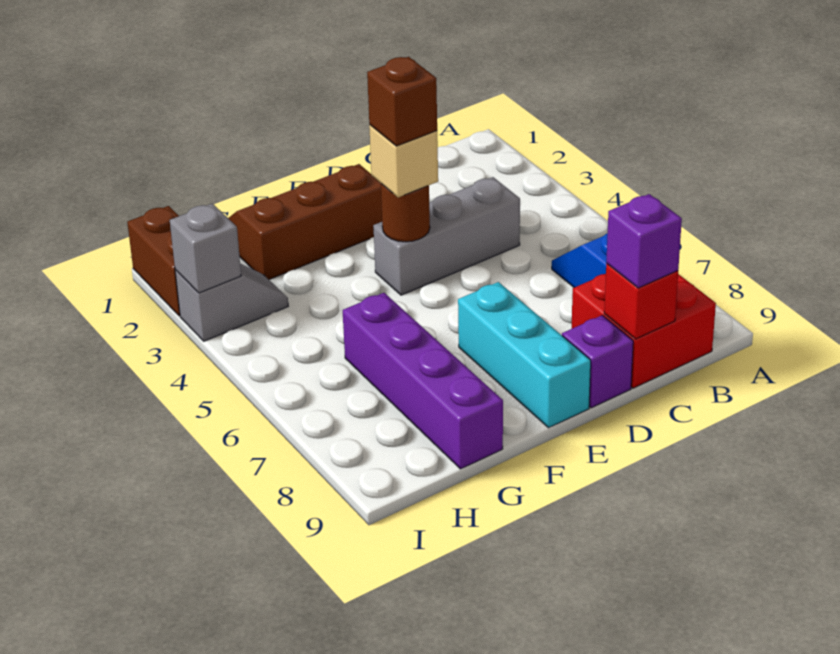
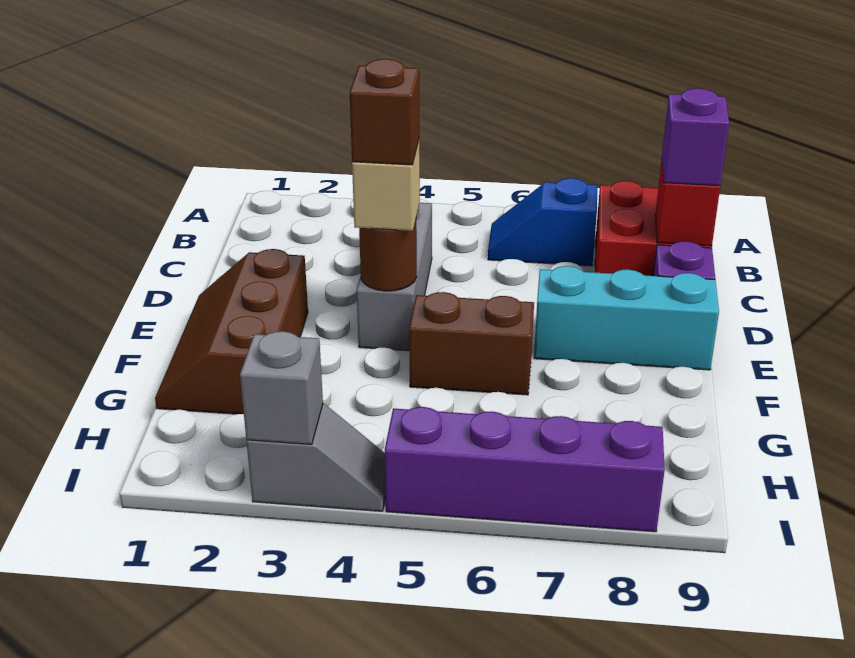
purple 1x4 brick [343,293,503,469] -> purple 1x4 brick moved to [385,407,665,532]
grey 1x2 slope [175,264,288,341] -> grey 1x2 slope turned to [247,404,386,511]
brown 1x2 brick [127,206,180,316] -> brown 1x2 brick moved to [409,292,534,395]

